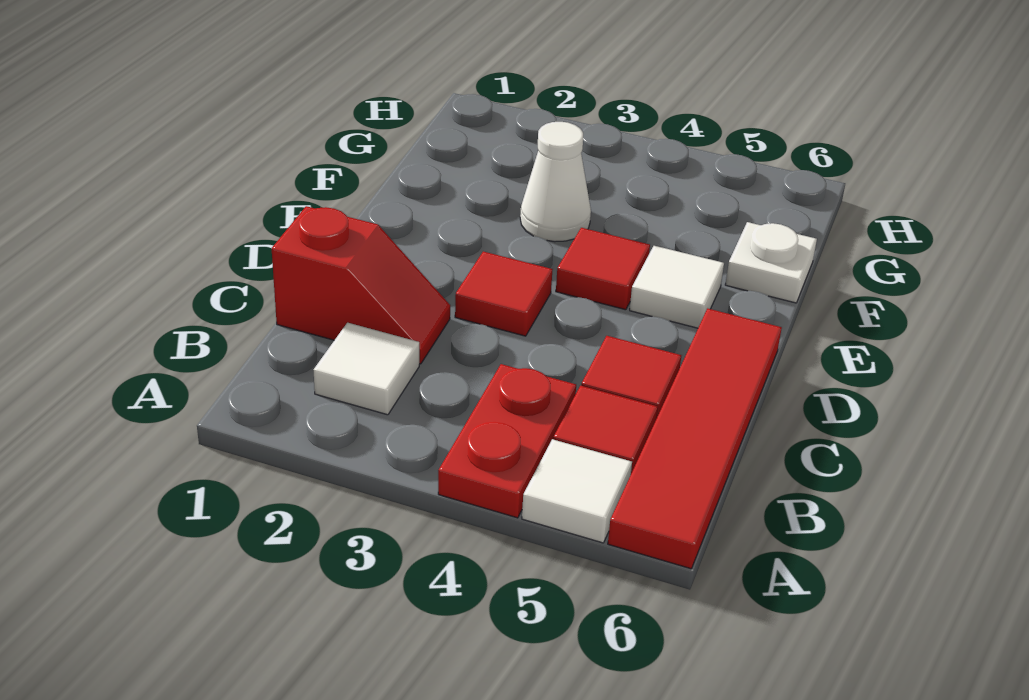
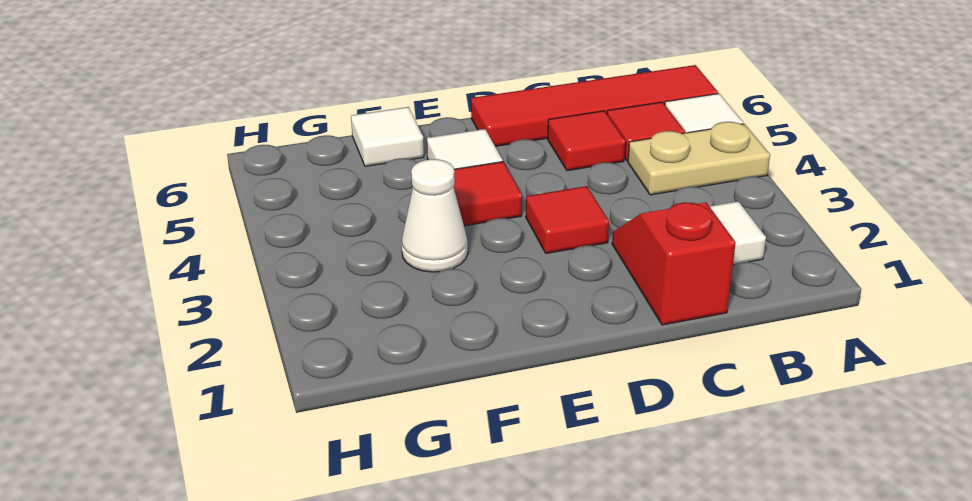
red 1x2 plate [438,364,576,518] -> tan 1x2 plate [628,122,770,195]
white 1x1 plate [725,222,817,303] -> white 1x1 tile [351,107,424,166]

